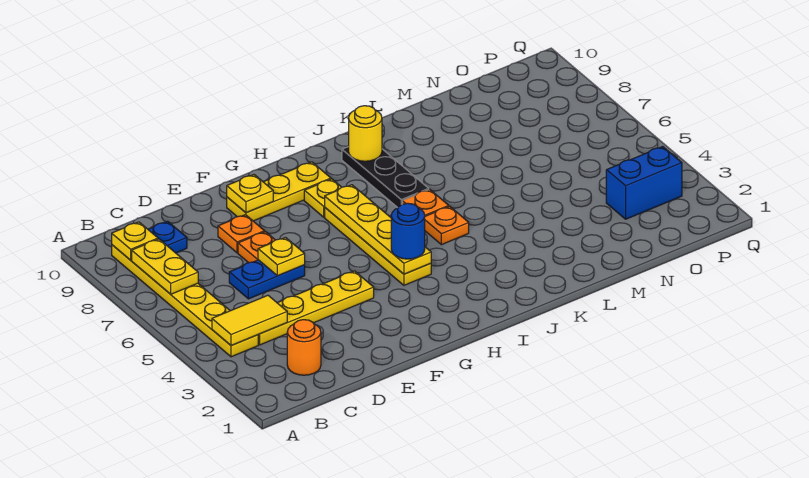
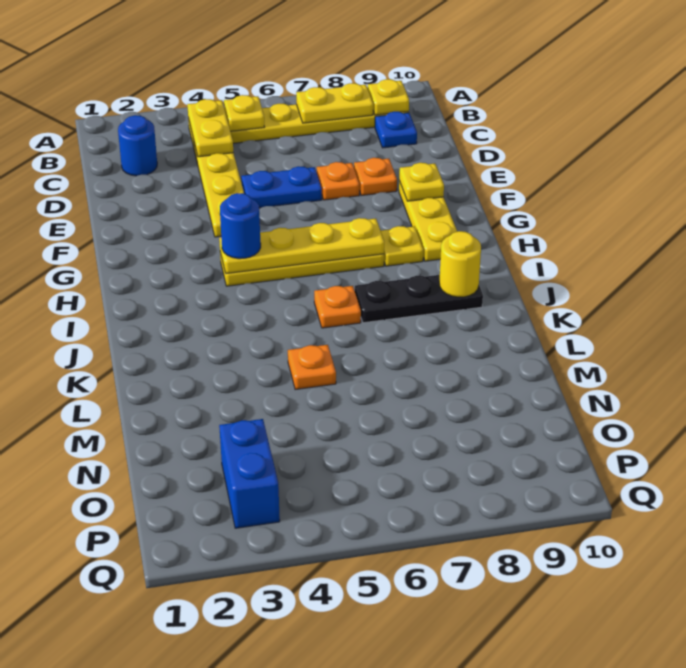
yellow 1x2 tile [212,295,287,346] -> yellow 1x2 plate [187,99,233,157]
orange 1x1 round brick [287,320,321,375] -> blue 1x1 round brick [118,115,157,176]
blue 1x2 plate [229,260,305,299] -> blue 1x2 plate turned to [241,166,322,208]
yellow 1x1 plate [258,237,305,276] -> yellow 1x1 plate moved to [224,95,264,131]
orange 1x1 plate [425,206,469,245] -> orange 1x1 plate moved to [288,345,336,390]

